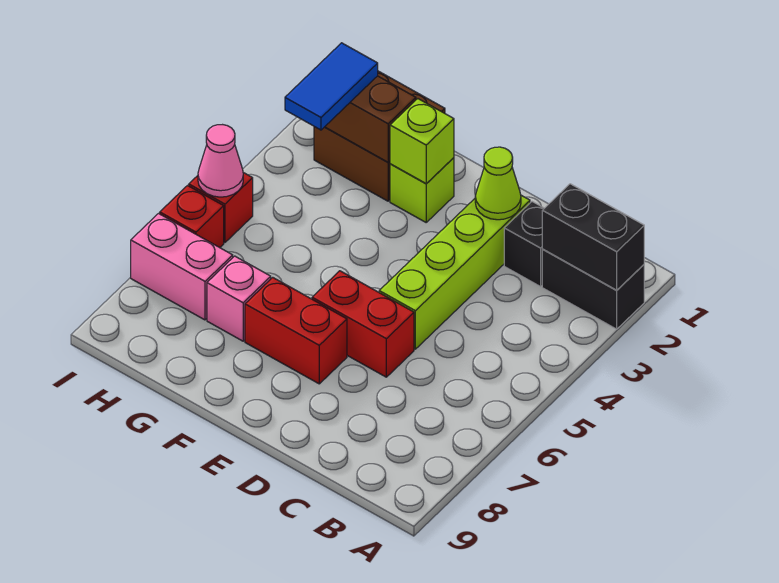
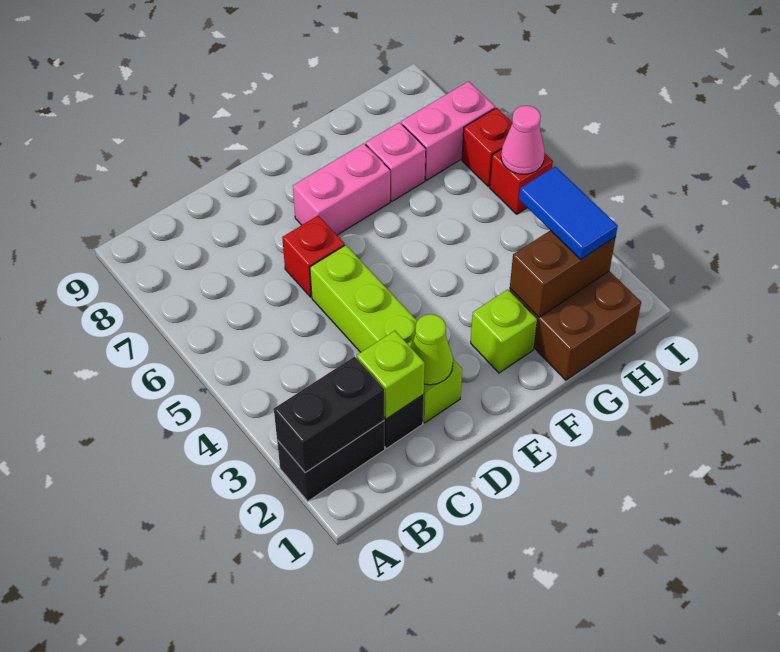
red 1x2 brick [312,271,414,377] -> red 1x1 brick [282,216,345,297]
red 1x2 brick [245,277,347,384] -> pink 1x2 brick [293,143,390,235]
lime 1x1 brick [390,99,454,184] -> lime 1x1 brick moved to [357,331,425,419]

